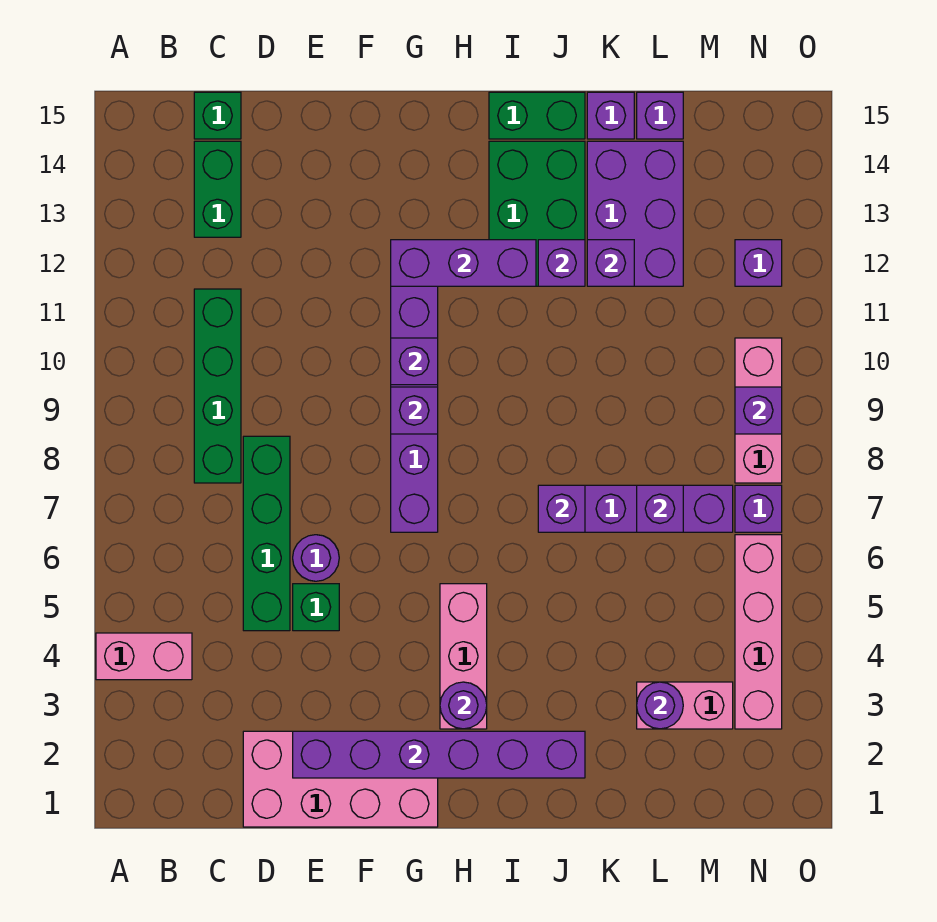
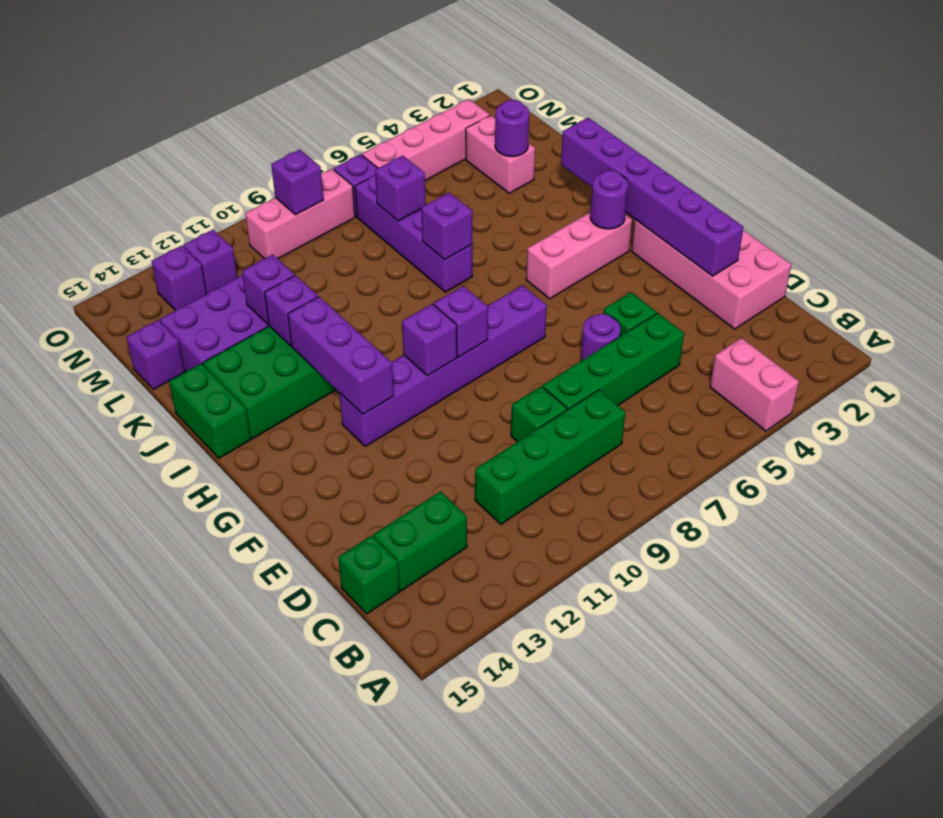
none -> green 1x1 brick [511,386,567,442]
purple 1x1 brick [587,92,634,139] -> purple 1x1 brick moved to [151,246,206,311]

